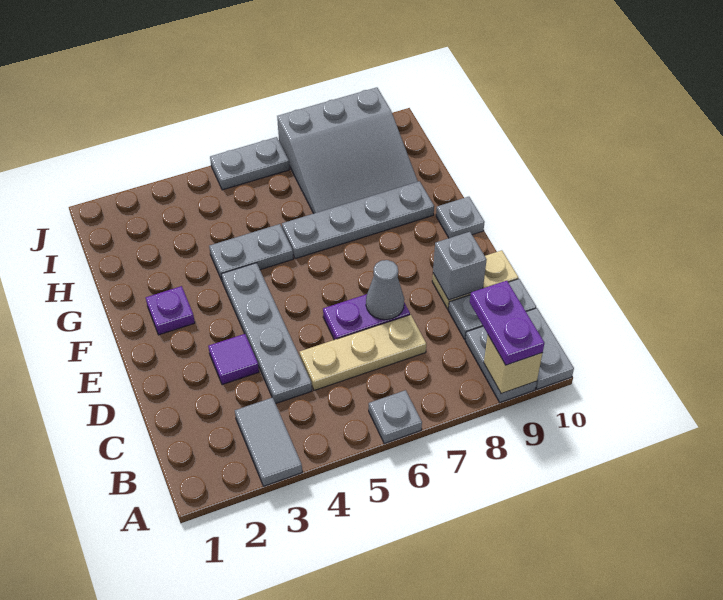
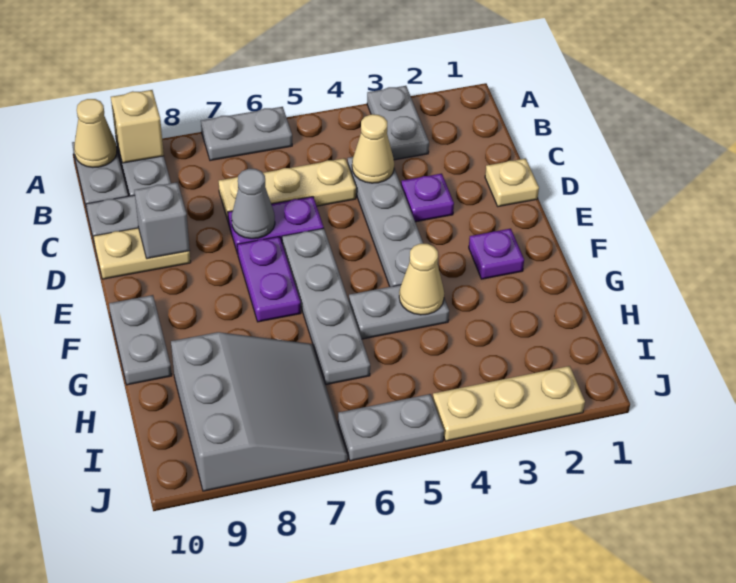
grey 1x2 tile [235,398,302,486] -> grey 1x2 plate [367,86,429,160]
grey 1x1 plate [369,390,422,443] -> grey 1x2 plate [201,107,292,161]
purple 1x2 plate [470,281,544,365] -> purple 1x2 plate moved to [237,236,301,322]
none -> tan 1x1 cone [74,99,117,167]
none -> tan 1x1 cone [352,114,394,183]
none -> tan 1x1 plate [485,158,539,207]
purple 1x1 tile [208,334,259,385] -> purple 1x1 plate [401,174,454,222]
grey 1x1 plate [436,197,484,238] -> grey 1x2 plate [109,295,172,385]
none -> tan 1x1 cone [399,244,444,315]
grey 1x4 plate [282,181,434,259] -> grey 1x4 plate turned to [282,228,370,385]
grey 3x3 slope [277,87,418,213] -> grey 3x3 slope turned to [171,332,348,491]
none -> tan 1x3 plate [433,366,585,441]

